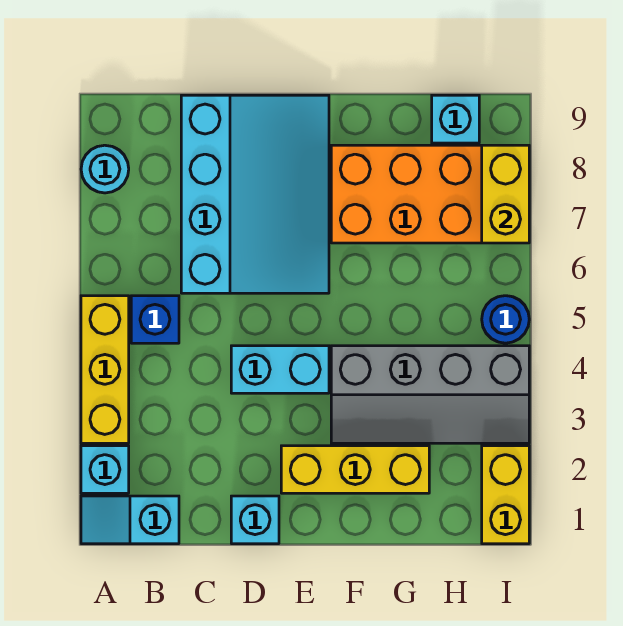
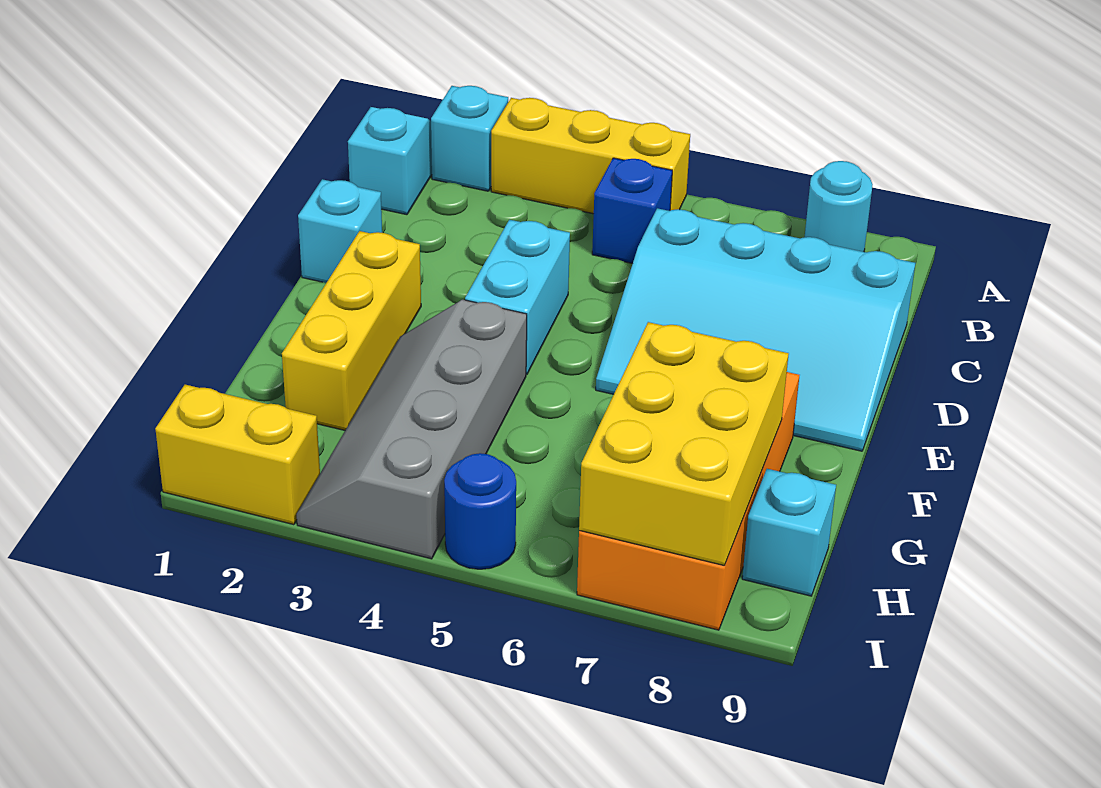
yellow 1x2 brick [482,145,529,243] -> yellow 2x3 brick [579,322,789,566]

